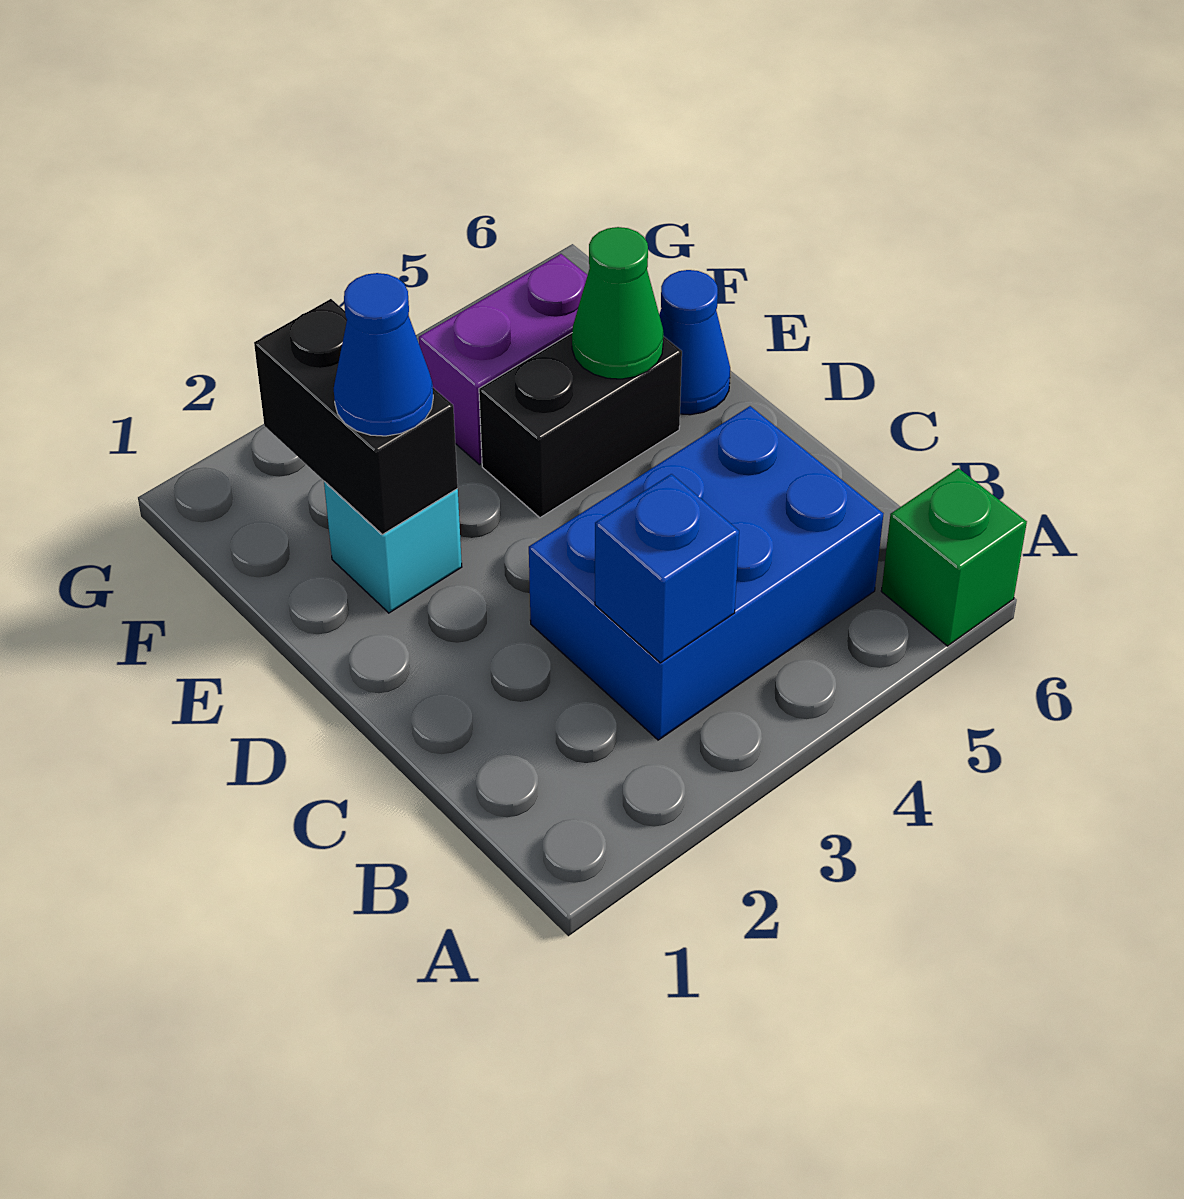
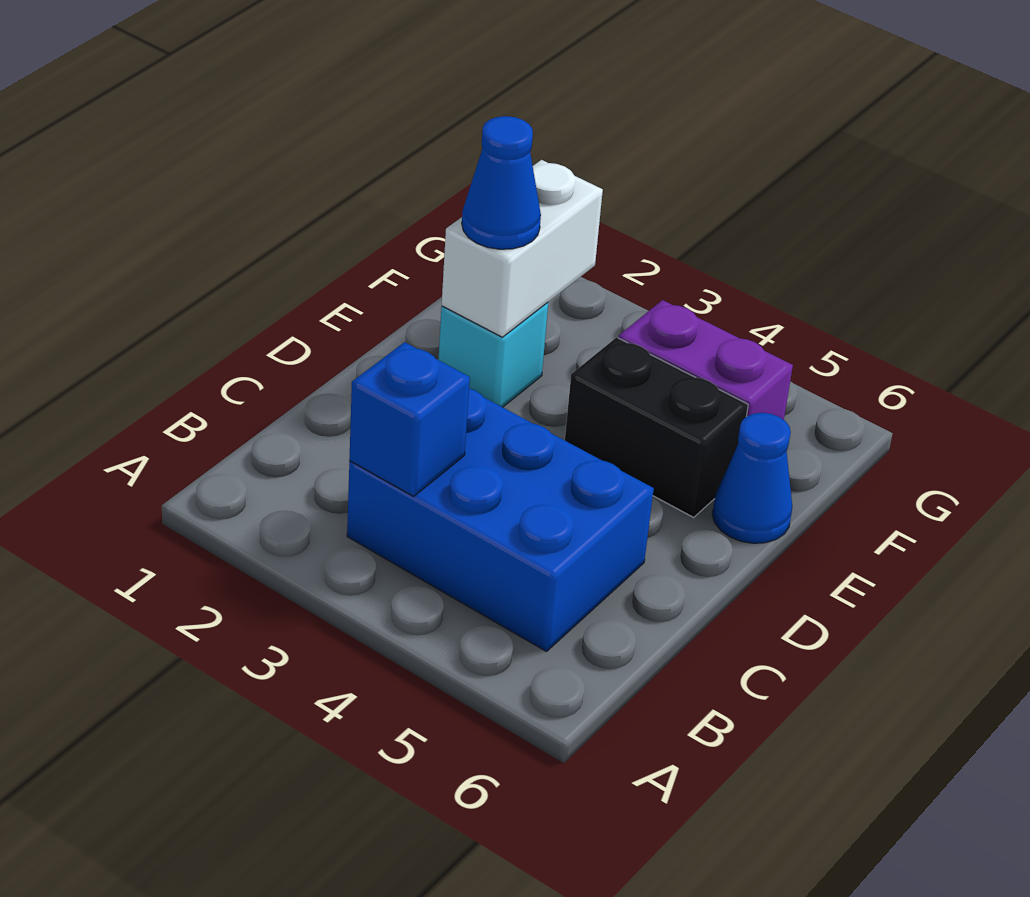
green 1x1 brick [881,468,1027,646] -> none
black 1x2 brick [254,299,458,534] -> white 1x2 brick [442,160,603,337]
green 1x1 cone [572,227,663,379] -> none

